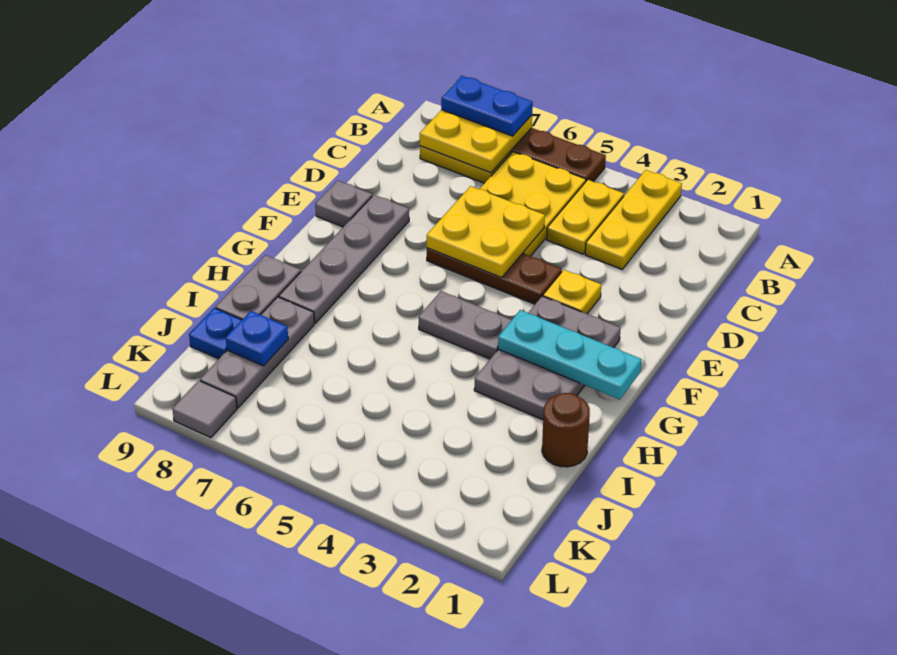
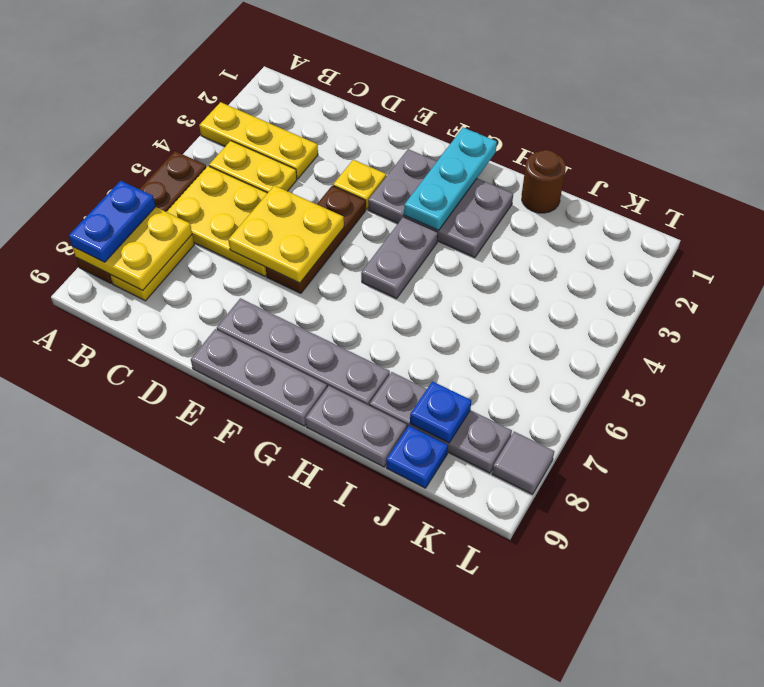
grey 1x1 plate [315,180,372,227] -> grey 1x3 plate [191,329,327,426]

